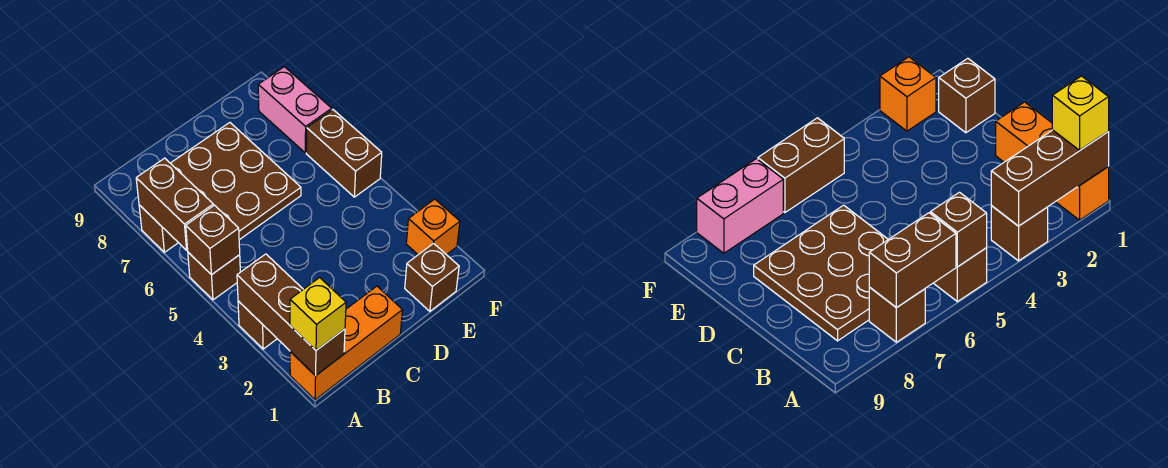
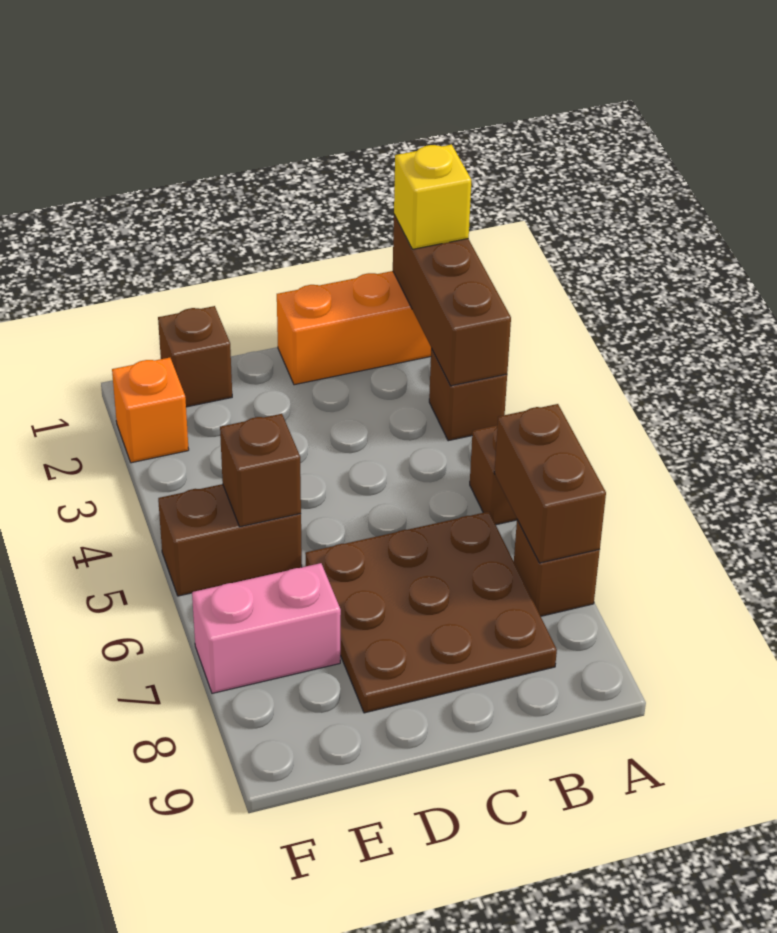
brown 1x1 brick [186,205,240,275] -> brown 1x1 brick moved to [220,414,301,527]
brown 1x2 brick [306,110,382,197] -> brown 1x2 brick turned to [158,484,302,596]
pink 1x2 brick [258,67,332,153] -> pink 1x2 brick turned to [192,563,341,693]

